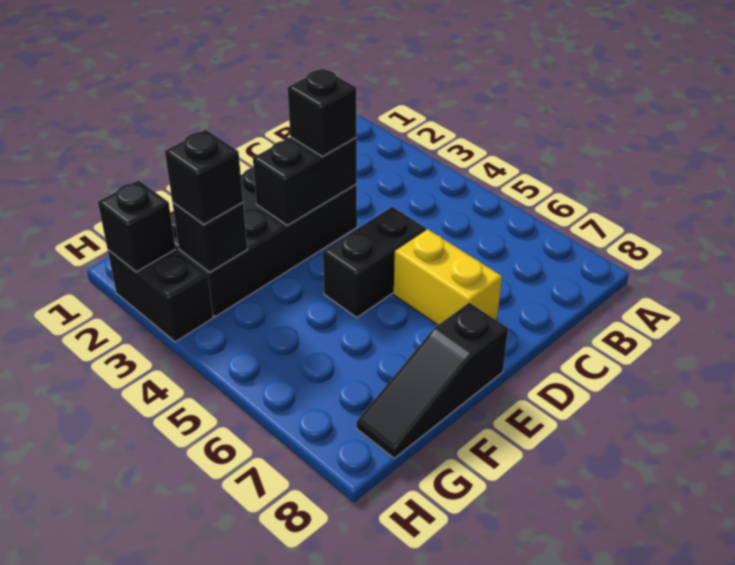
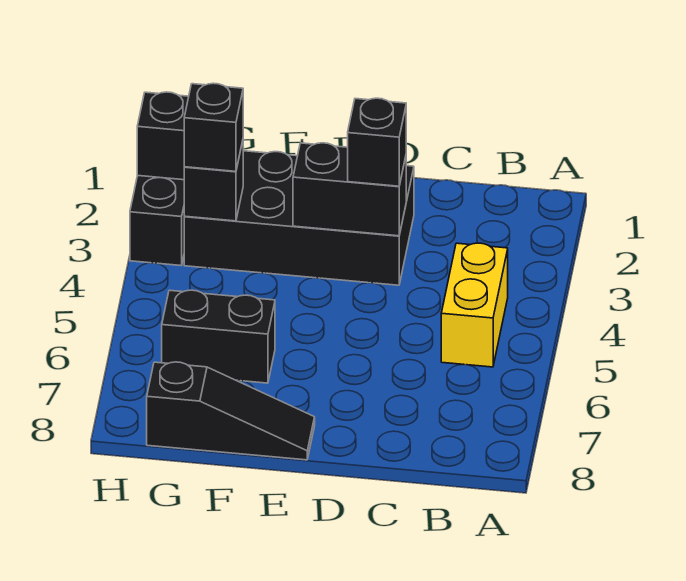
black 1x2 brick [323,207,426,317] -> black 1x2 brick moved to [162,290,275,383]
yellow 1x2 brick [394,229,502,325] -> yellow 1x2 brick moved to [441,243,508,367]
black 1x3 slope [357,303,508,458] -> black 1x3 slope turned to [147,362,315,460]

